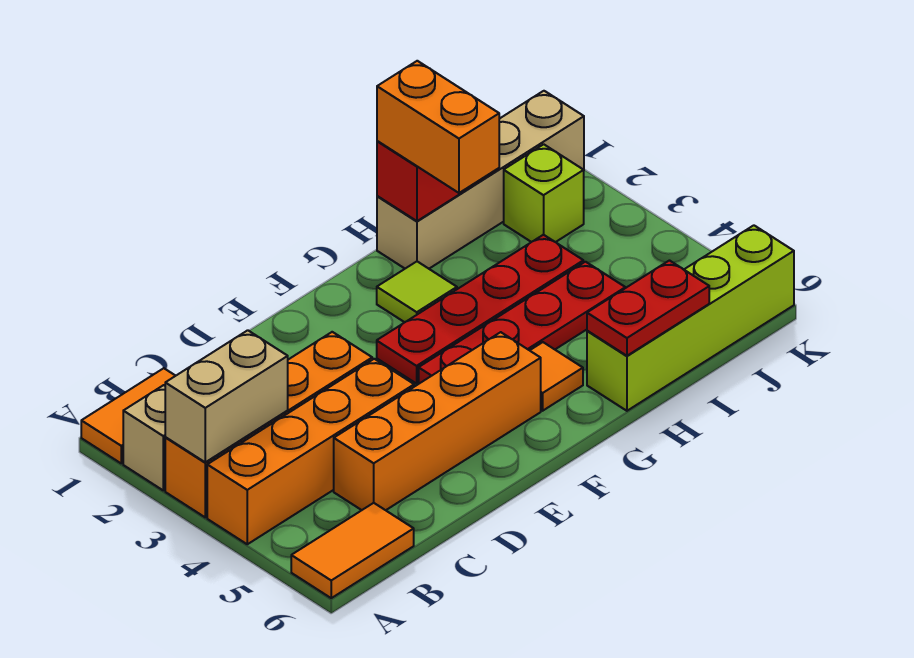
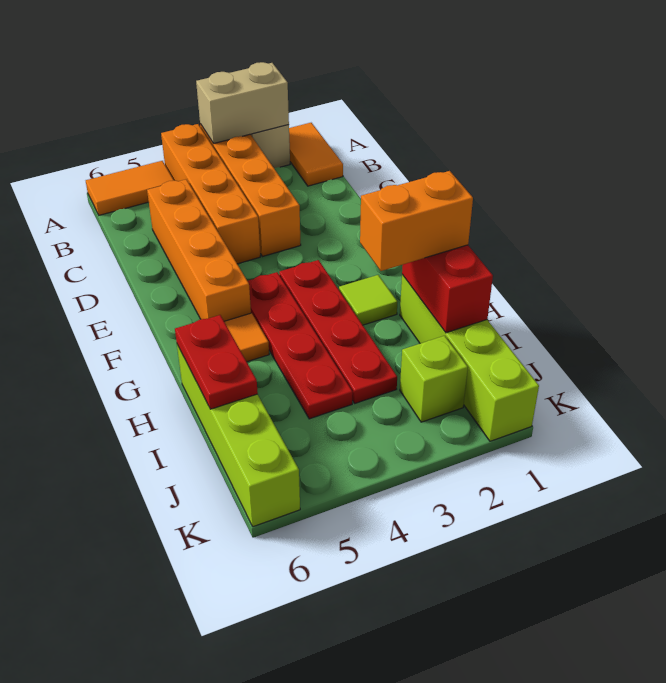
tan 1x2 brick [165,330,288,462] -> tan 1x2 brick turned to [196,62,289,143]
orange 1x2 tile [291,503,414,598] -> orange 1x2 tile turned to [86,161,174,215]
tan 1x4 brick [377,91,584,269] -> lime 1x4 brick [400,275,539,441]

